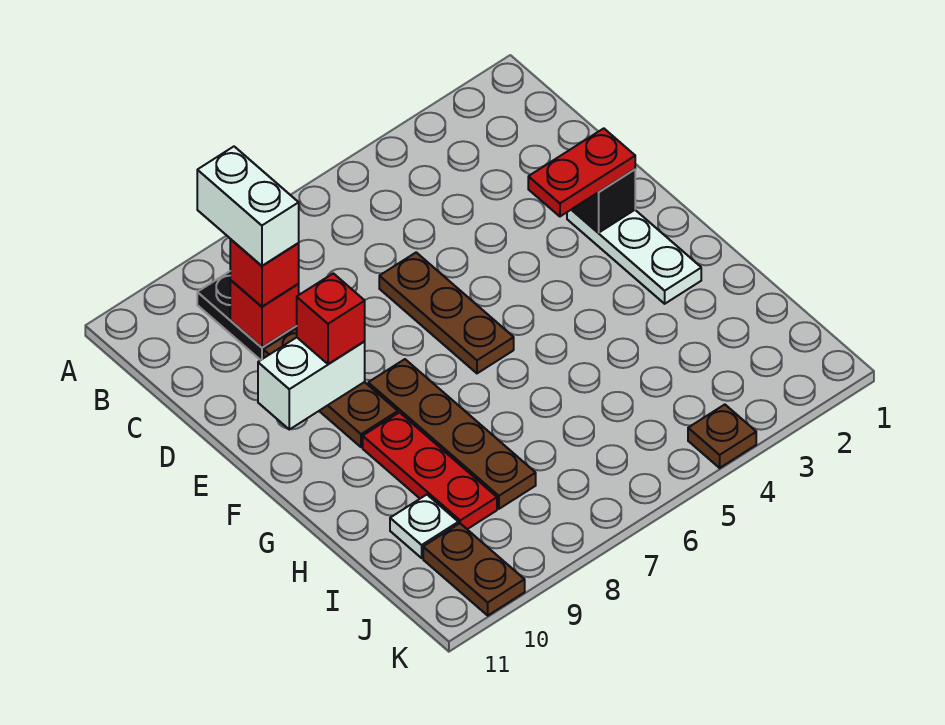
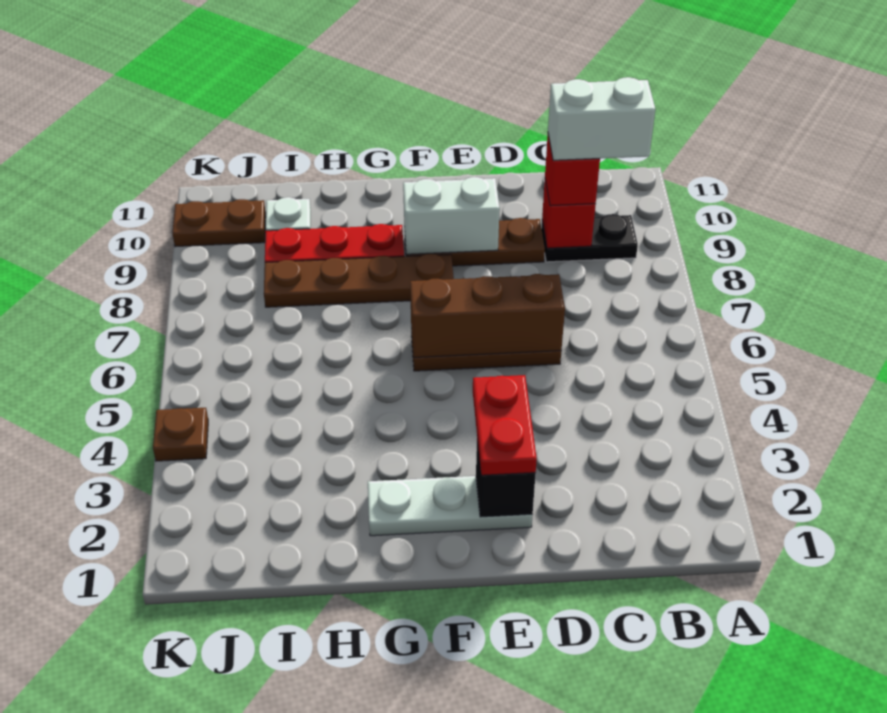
none -> brown 1x3 brick [410,274,565,357]
white 1x2 brick [258,337,365,429] -> white 1x2 brick turned to [403,177,500,254]
red 1x1 brick [297,273,365,364] -> none

